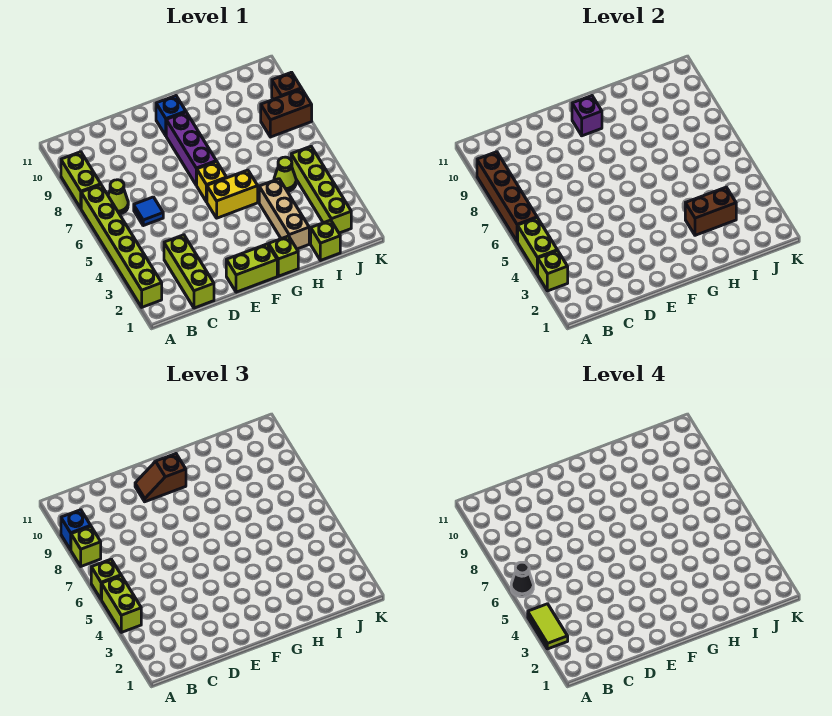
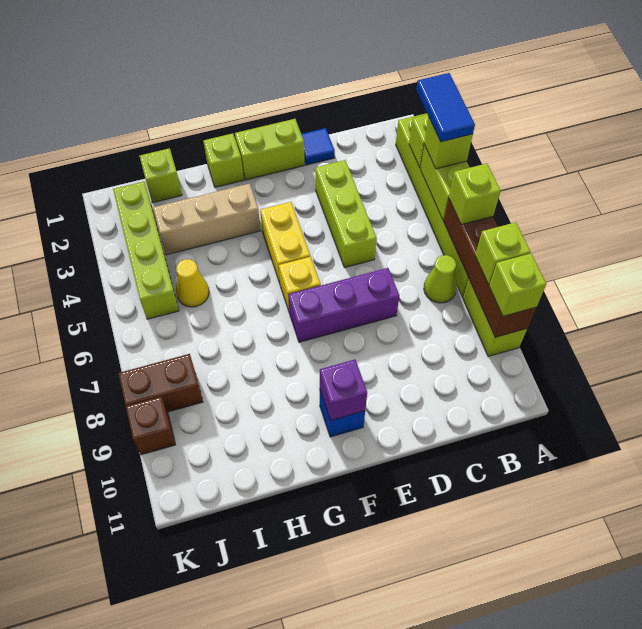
lime 1x2 tile [528,604,568,649] -> blue 1x2 tile [416,73,475,142]
lime 1x2 brick [102,576,141,632] -> lime 1x1 brick [424,117,473,169]
black 1x1 cone [511,562,533,597] -> none
blue 1x1 brick [61,510,91,550] -> lime 1x1 brick [489,254,546,316]
lime 1x3 brick [164,235,214,308] -> lime 1x3 brick moved to [315,160,377,268]
blue 1x1 tile [134,197,163,226] -> blue 1x1 tile moved to [301,128,335,165]
brown 1x2 slope [135,454,186,502] -> none
yellow 1x2 brick [207,170,258,218] -> yellow 1x2 brick turned to [260,202,310,283]
purple 1x3 brick [166,112,216,185] -> purple 1x3 brick turned to [288,268,399,342]
tan 1x3 brick [259,179,309,249] -> tan 1x3 brick turned to [153,184,261,255]
brown 1x2 brick [685,187,736,235] -> none
lime 1x1 cone [274,157,296,191] -> yellow 1x1 cone [176,259,209,307]

